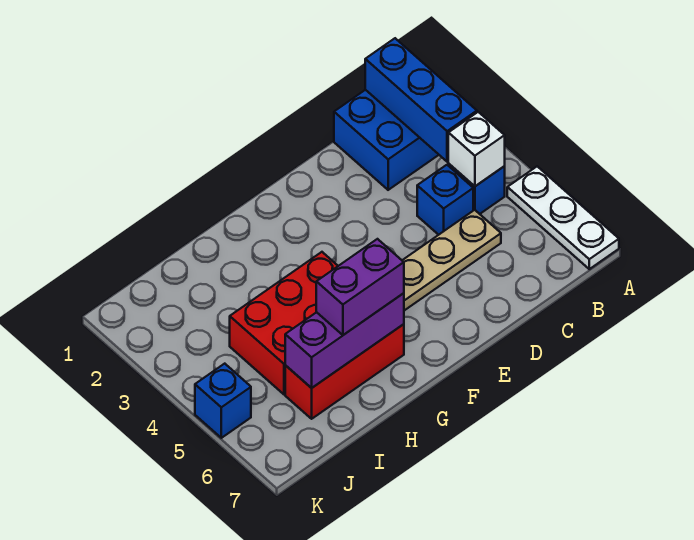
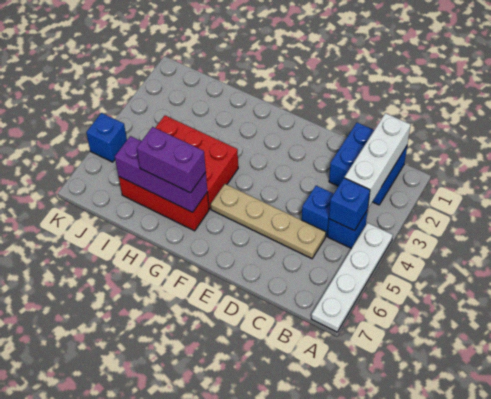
white 1x3 plate [507,166,619,269] -> white 1x4 plate [311,223,393,332]
blue 1x3 brick [365,38,477,162] -> white 1x3 brick [345,113,411,208]
white 1x1 brick [448,112,505,186] -> blue 1x1 brick [329,178,370,231]

